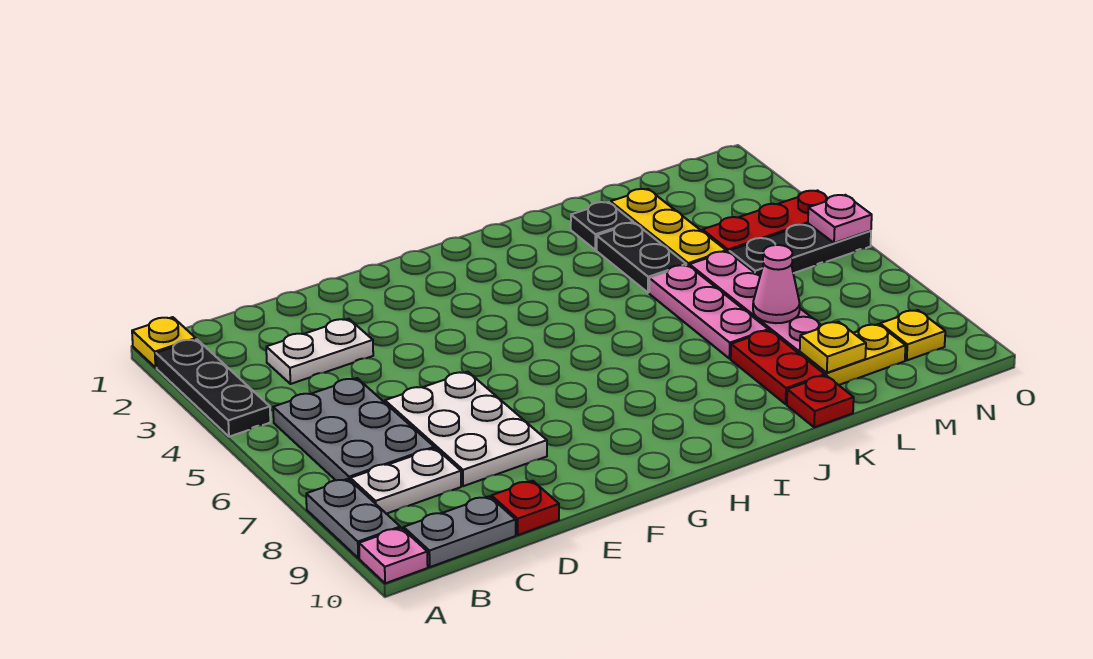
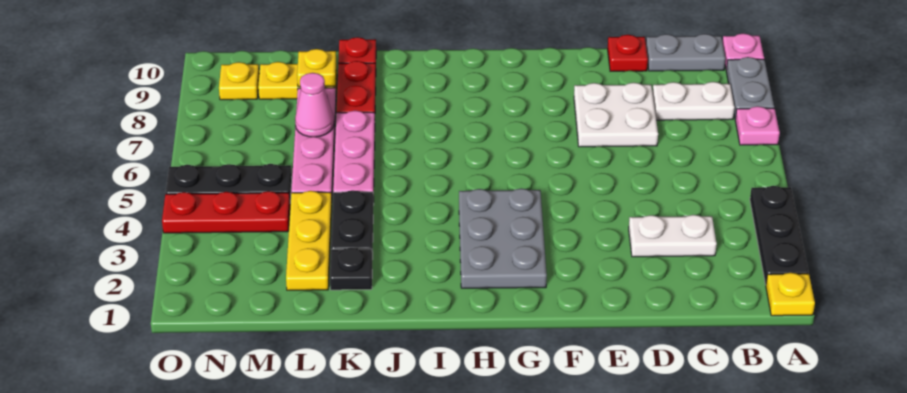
grey 2x3 plate [273,378,434,480] -> grey 2x3 plate moved to [459,188,547,288]
white 2x3 plate [385,372,547,486] -> white 2x2 plate [574,83,658,147]
pink 1x1 plate [808,195,872,243] -> pink 1x1 plate moved to [735,106,780,145]

